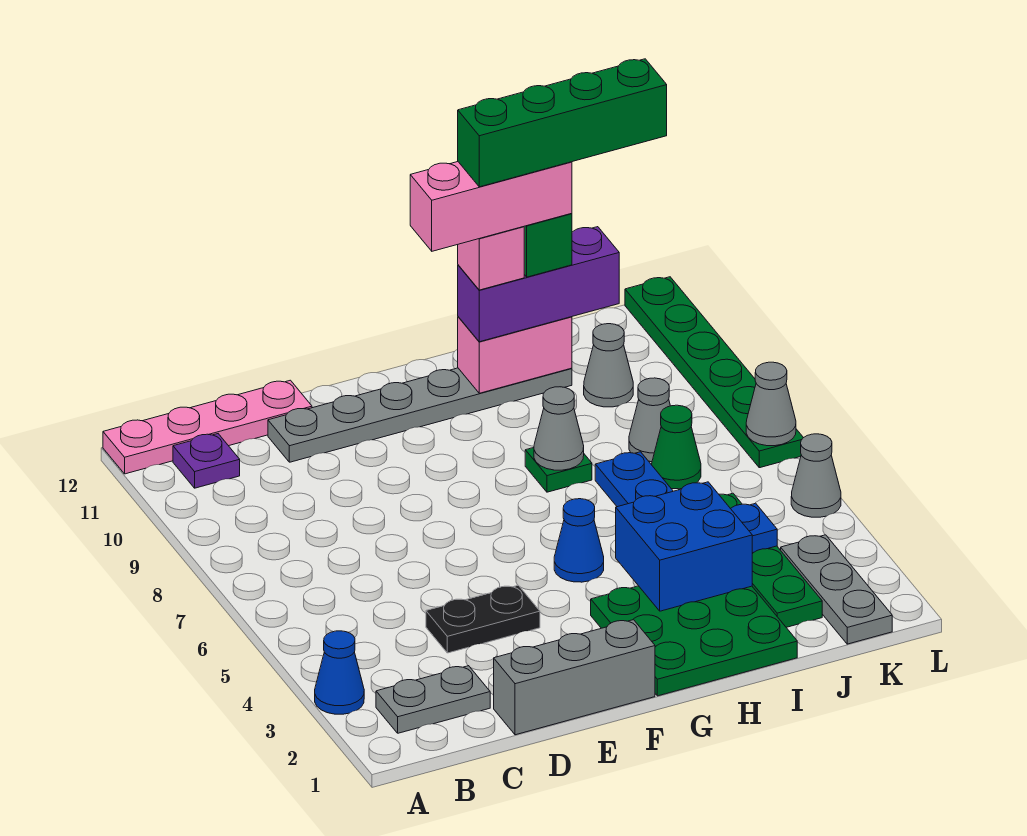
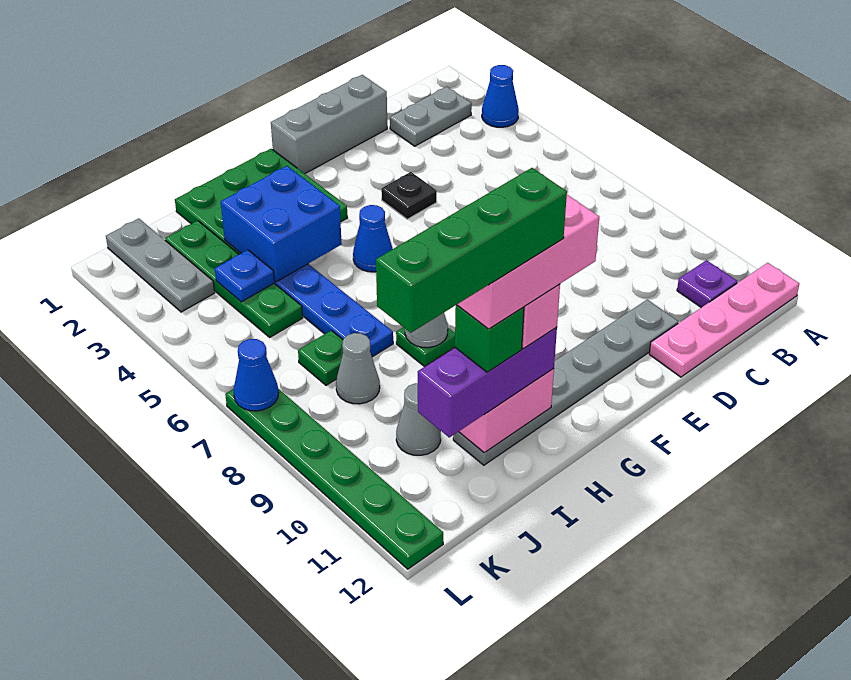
black 1x2 plate [426,585,540,653] -> black 1x1 plate [381,172,437,219]
green 1x1 cone [652,405,701,489] -> green 1x1 plate [298,330,343,385]
grey 1x1 cone [791,434,841,517] -> none
grey 1x1 cone [746,362,796,446] -> blue 1x1 cone [234,339,278,411]

